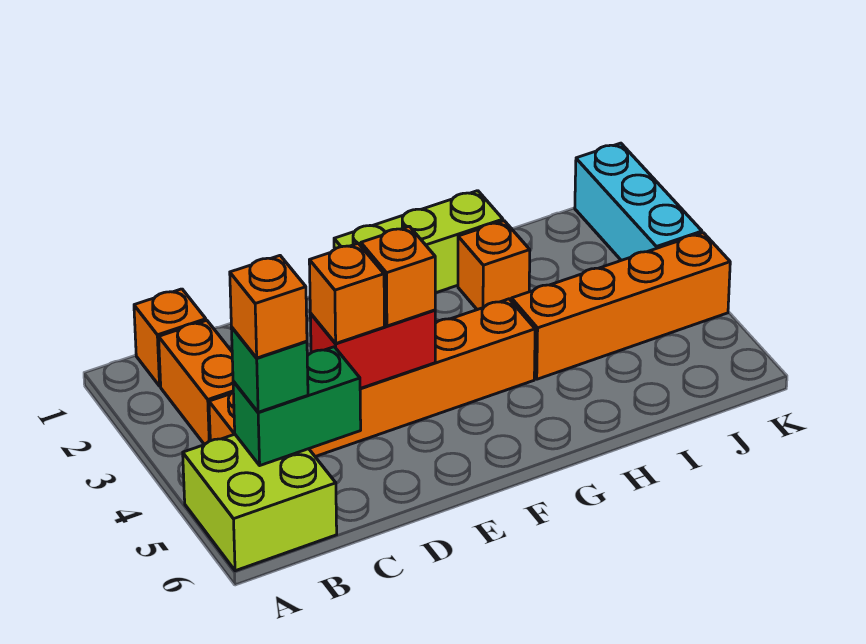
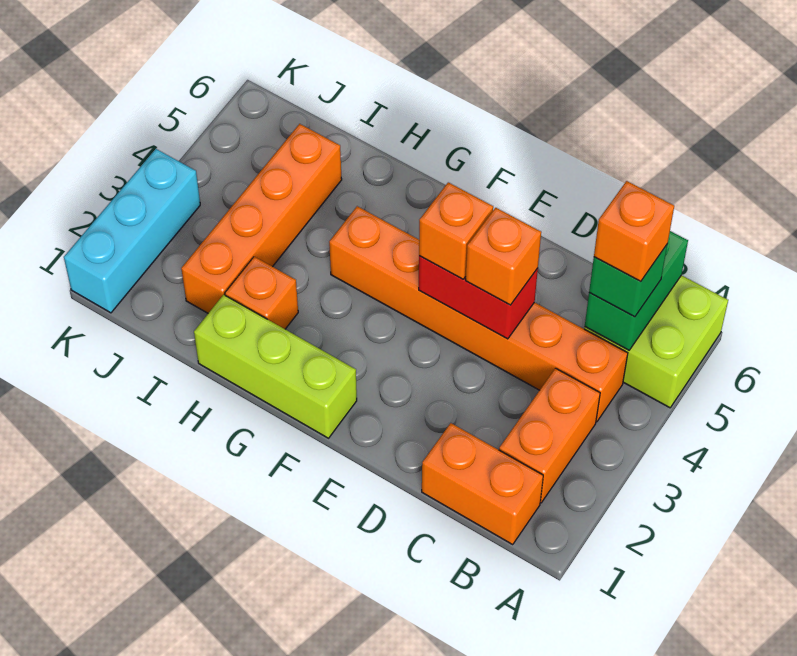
orange 1x1 brick [134,289,206,386] -> orange 1x2 brick [422,423,543,544]
green 1x2 brick [233,347,361,465] -> green 1x2 brick turned to [585,231,688,350]
orange 1x4 brick [512,233,730,379] -> orange 1x4 brick turned to [181,124,342,313]

